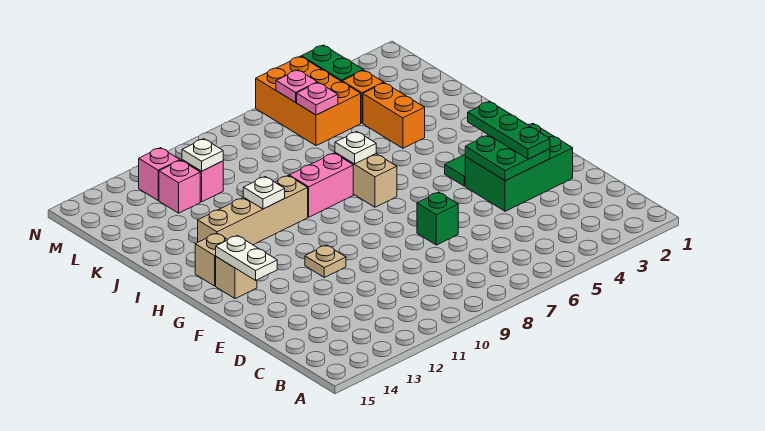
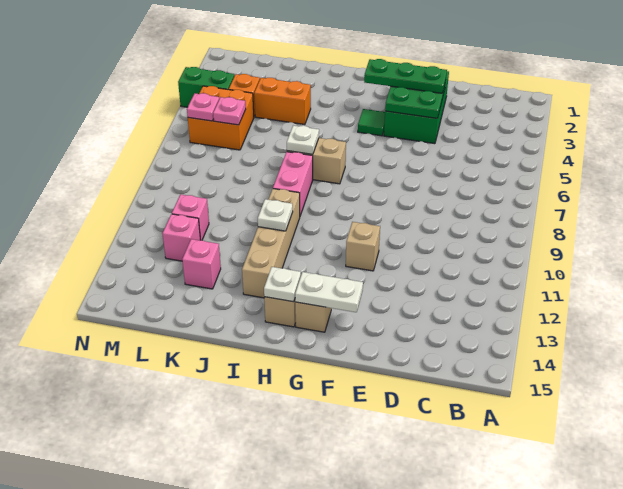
green 1x1 brick [417,192,458,245] -> none
tan 1x1 plate [305,245,346,277] -> tan 1x1 brick [346,222,380,271]
orange 2x3 brick [256,56,361,146] -> orange 2x2 brick [188,86,254,150]
white 1x1 plate [182,139,223,171] -> white 1x1 plate moved to [264,267,301,302]
pink 1x1 brick [139,148,180,200] -> pink 1x1 brick moved to [182,239,221,289]

